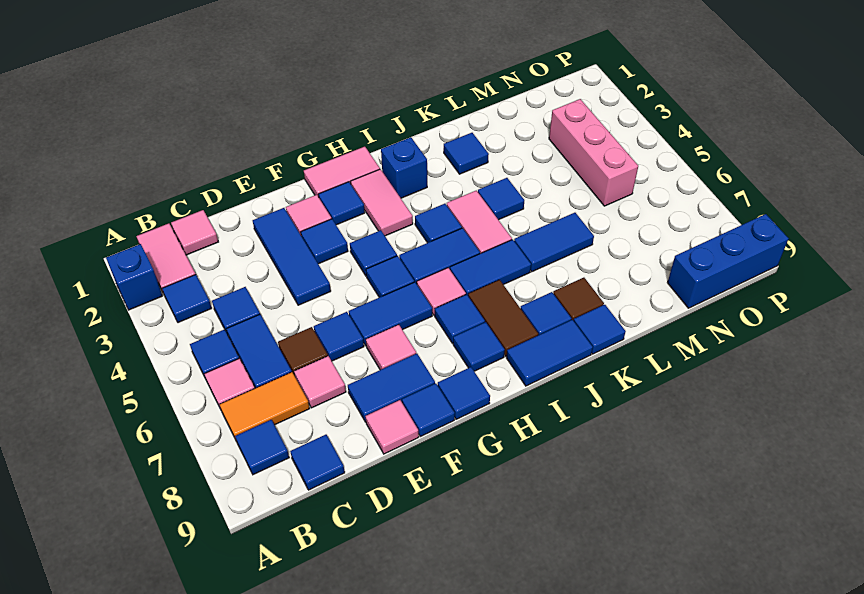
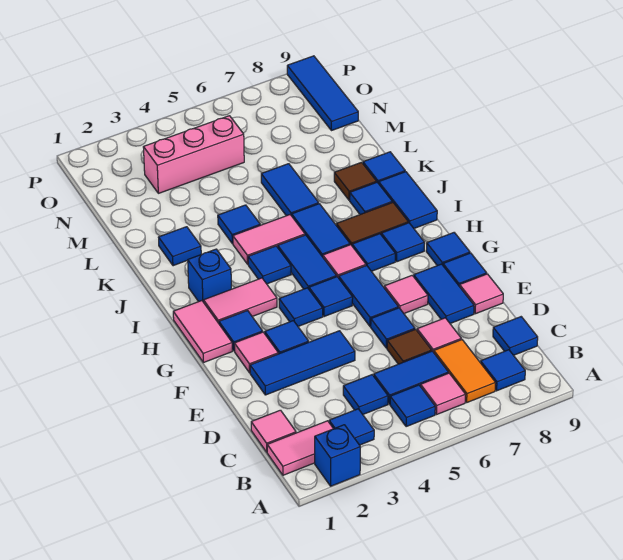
blue 1x3 brick [667,214,789,308] -> blue 1x3 tile [287,56,358,131]

